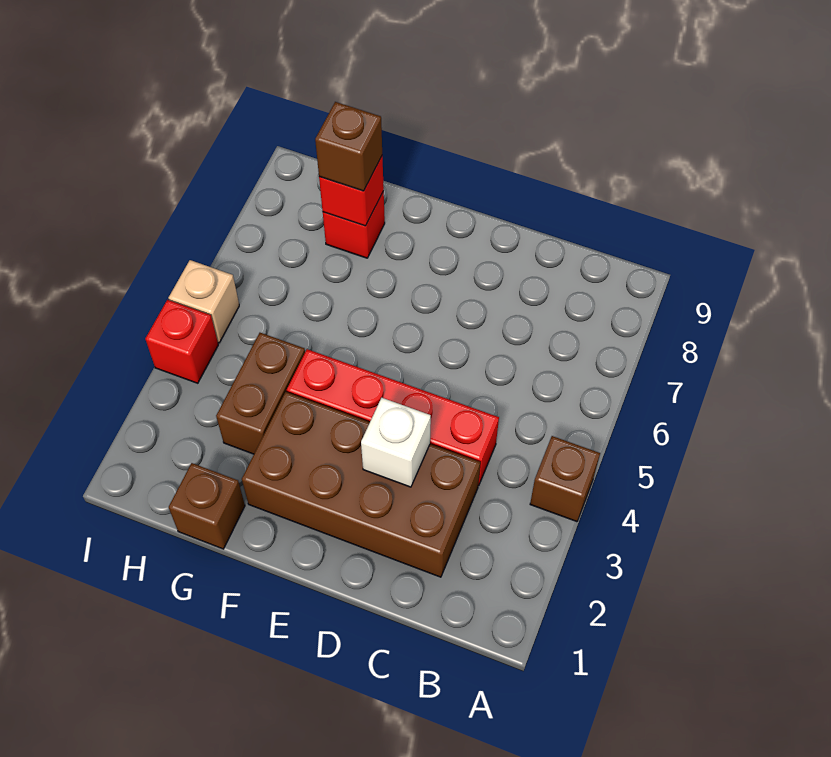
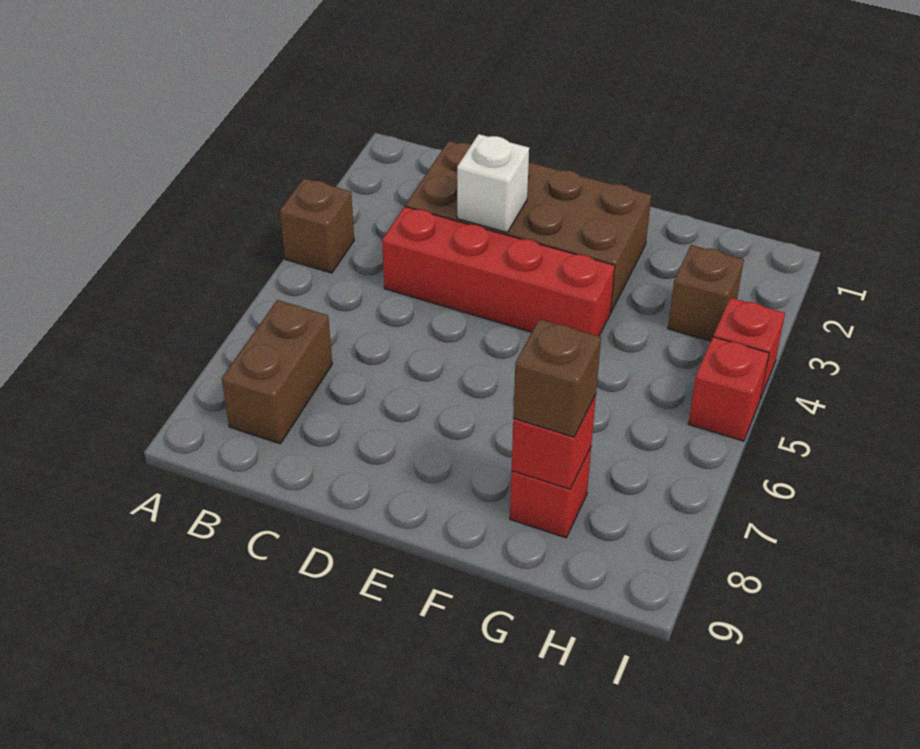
brown 1x1 brick [169,463,245,549] -> brown 1x1 brick moved to [668,245,744,341]
brown 1x2 brick [216,333,305,454] -> brown 1x2 brick moved to [222,300,332,444]
tan 1x1 brick [168,260,239,343] -> red 1x1 brick [688,337,769,441]

